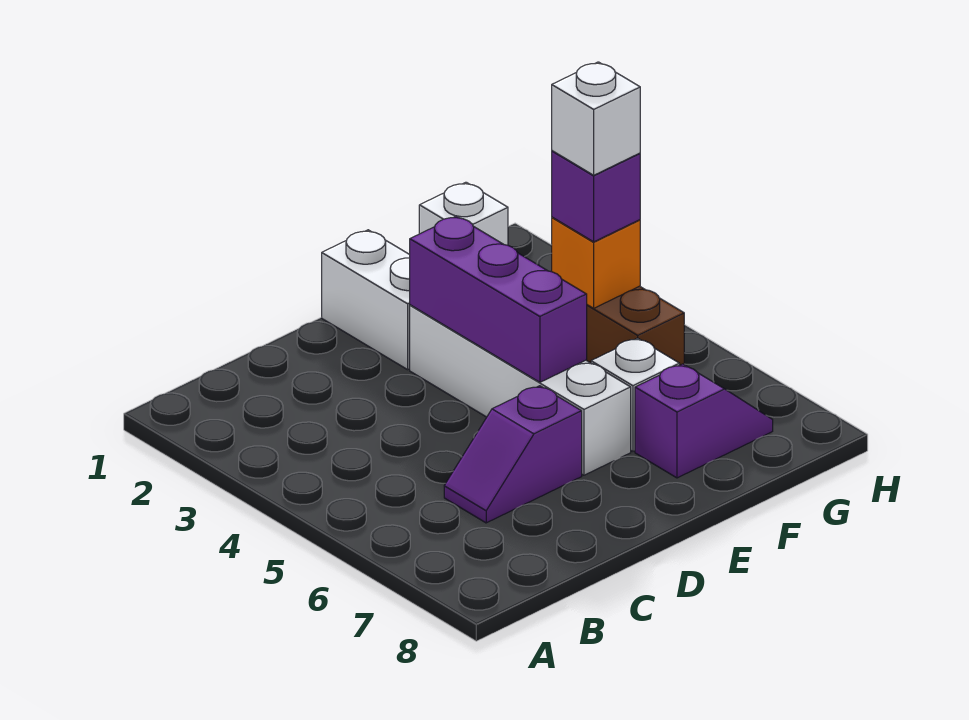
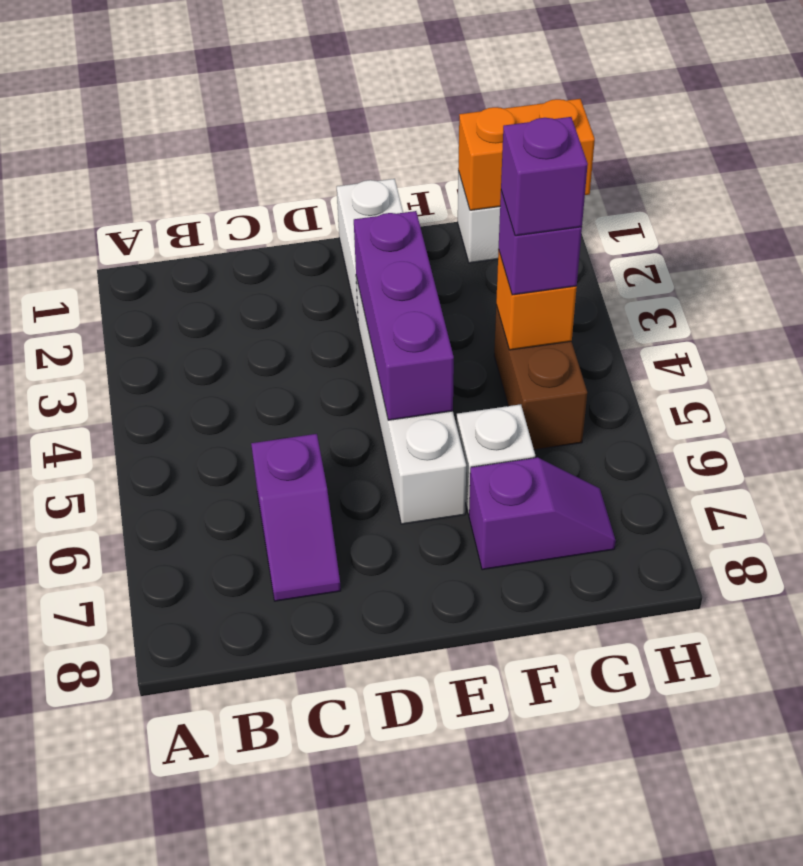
purple 1x2 slope [444,386,582,523] -> purple 1x2 slope turned to [251,434,341,601]
none -> orange 1x2 brick [458,99,595,210]
white 1x1 brick [552,62,640,175] -> purple 1x1 brick [501,117,588,236]

